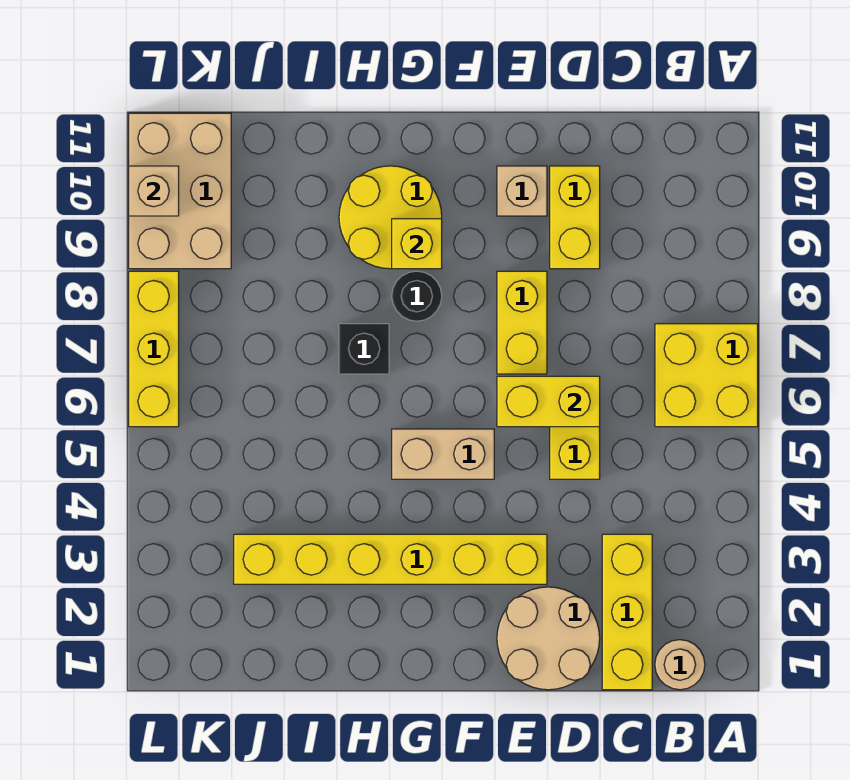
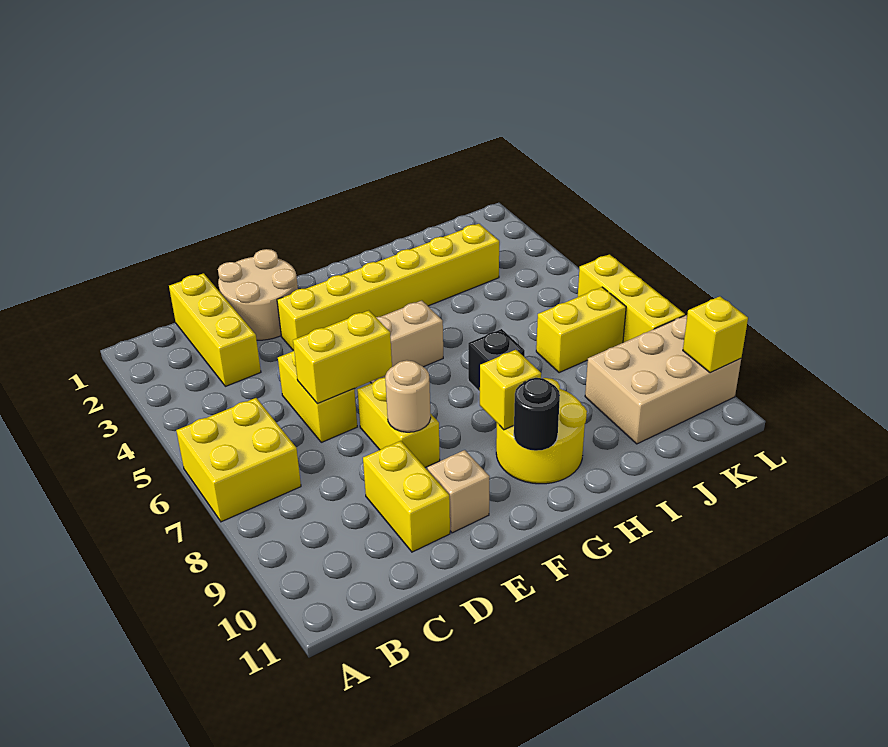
tan 1x1 round brick [655,640,705,690] -> tan 1x1 round brick moved to [385,360,431,432]
black 1x1 round brick [392,271,442,321] -> black 1x1 round brick moved to [514,378,560,451]
none -> yellow 1x2 brick [536,287,626,373]
tan 2x3 brick [129,113,231,269] -> tan 2x3 brick turned to [585,315,741,444]
tan 1x1 brick [129,166,179,216] -> yellow 1x1 brick [683,296,748,373]

